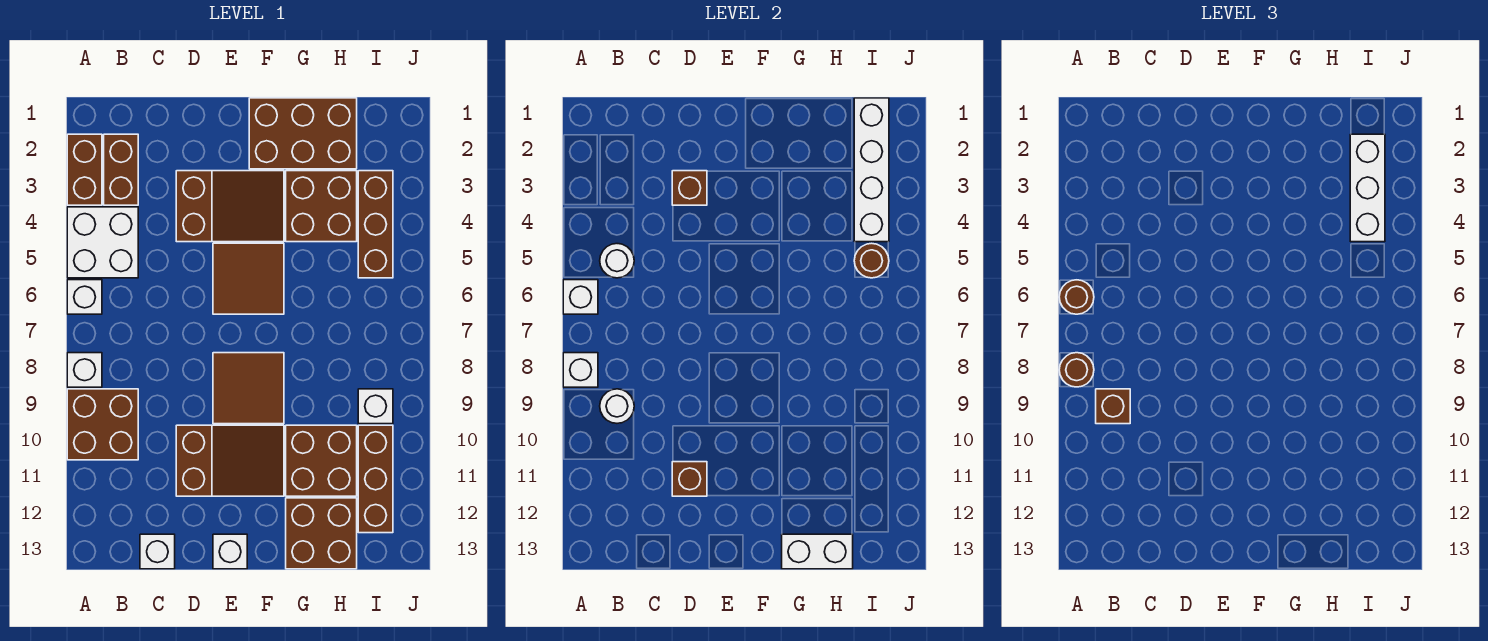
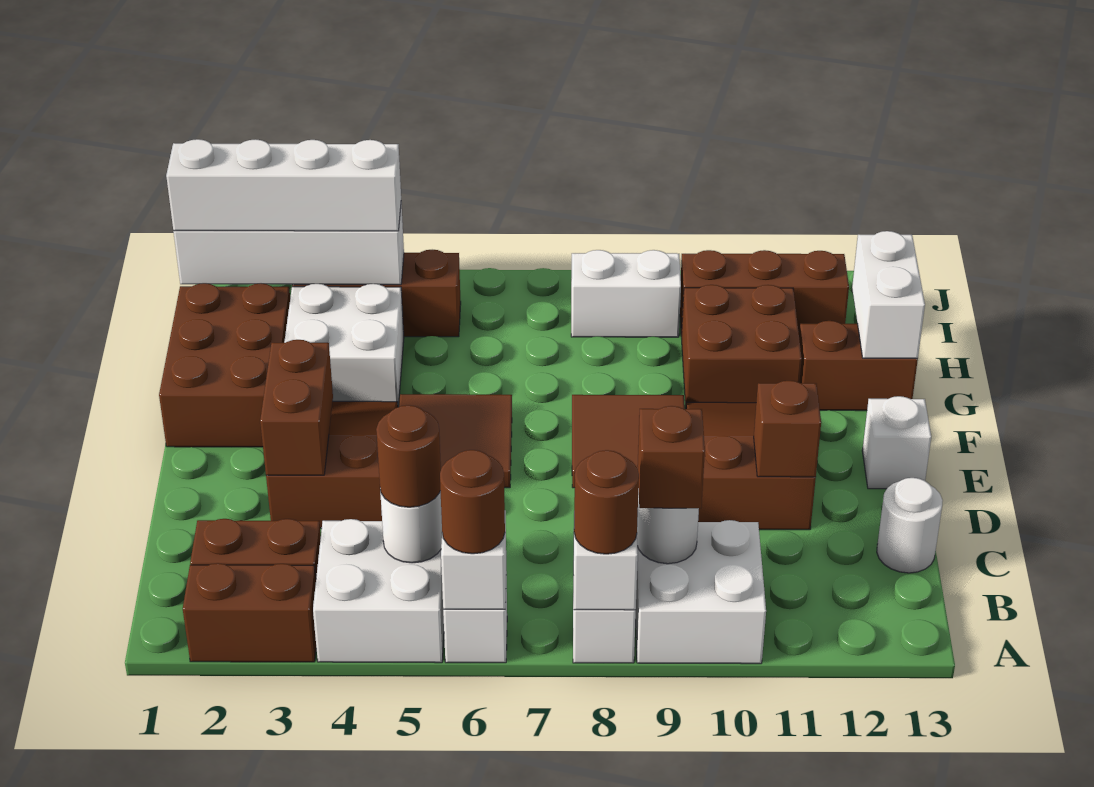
brown 2x2 brick [67,389,138,460] -> white 2x2 brick [636,520,766,664]
white 1x1 brick [140,534,175,569] -> white 1x1 round brick [877,478,943,573]
brown 1x1 brick [672,171,707,205] -> brown 1x2 brick [260,340,333,475]
brown 2x2 brick [286,171,357,242] -> white 2x2 brick [284,284,404,407]
brown 2x2 brick [286,498,357,569] -> brown 1x2 brick [799,321,918,411]
white 1x3 brick [1350,134,1385,242] -> white 1x4 brick [166,139,401,231]
brown 1x1 round brick [854,243,889,278] -> brown 1x1 round brick moved to [376,405,441,507]
white 1x1 brick [358,389,393,424] -> white 1x2 brick [571,250,681,337]

